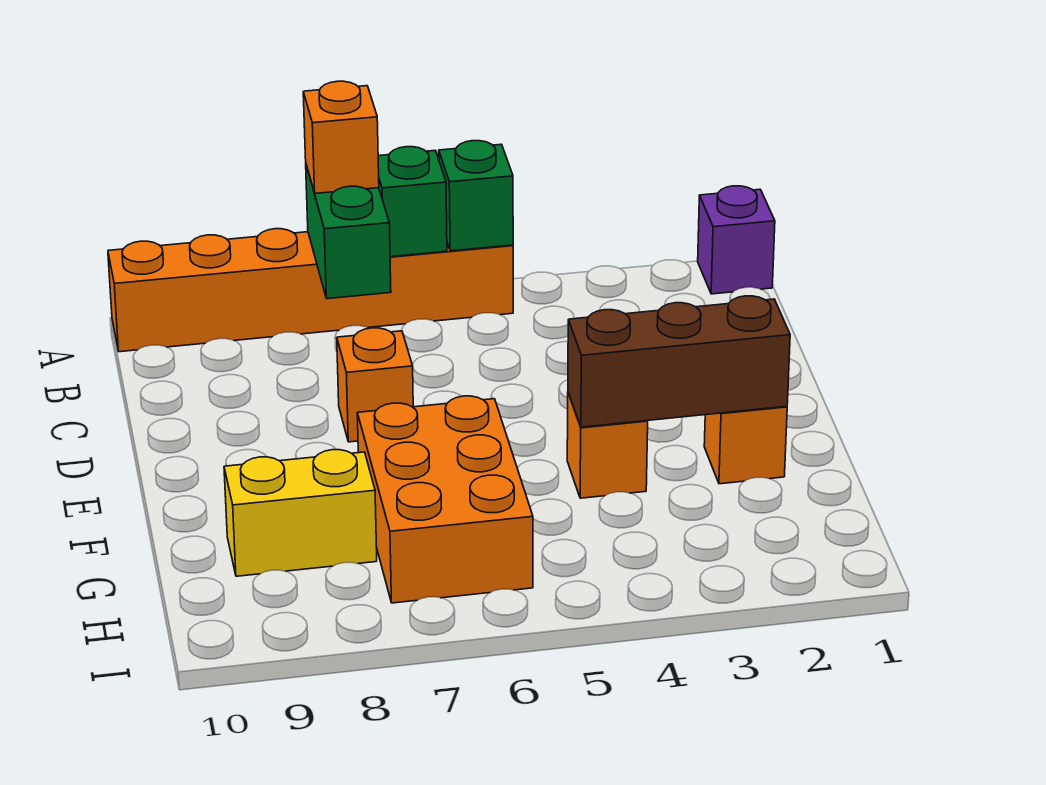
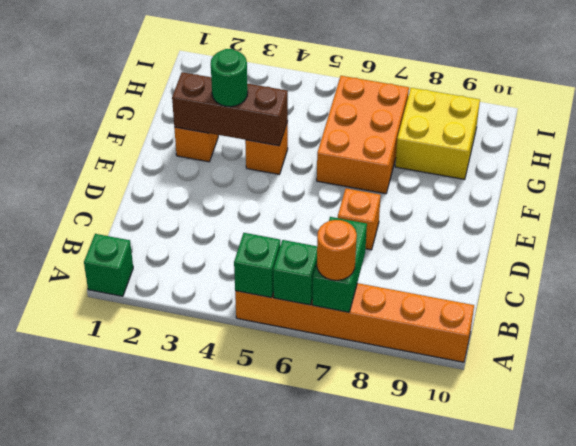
purple 1x1 brick [698,186,775,294] -> green 1x1 brick [84,234,133,296]
orange 1x1 brick [303,81,379,193] -> orange 1x1 round brick [317,220,357,280]
none -> green 1x1 round brick [211,49,248,107]
yellow 1x2 brick [224,450,377,576] -> yellow 2x2 brick [395,88,480,179]

